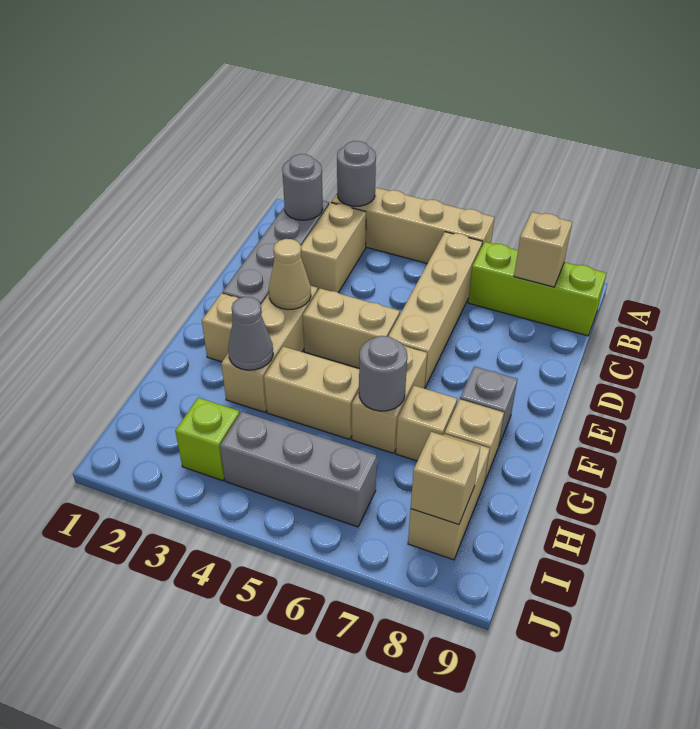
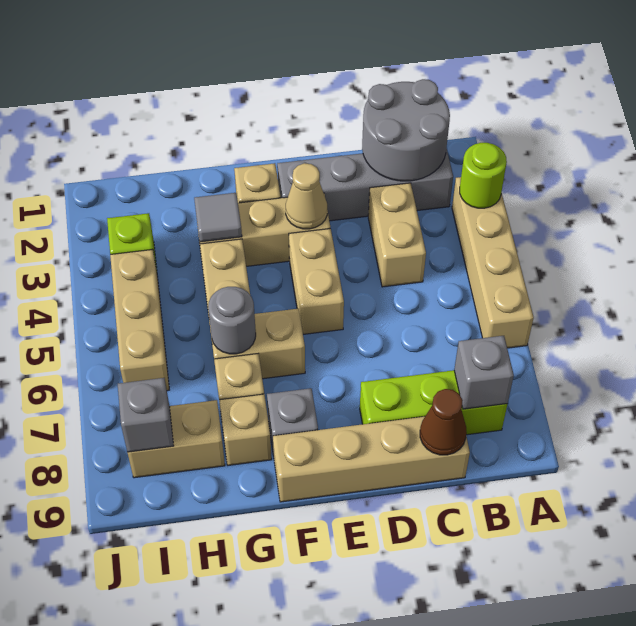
grey 1x1 round brick [337,141,376,206] -> lime 1x1 round brick [460,143,507,208]
grey 1x1 round brick [282,154,323,220] -> grey 2x2 round brick [362,79,450,181]
tan 1x2 brick [301,203,366,293] -> tan 1x2 brick turned to [368,183,426,287]
tan 1x4 brick [389,232,482,387] -> tan 1x4 brick moved to [273,416,470,502]
lime 1x3 brick [468,242,606,336] -> lime 1x3 brick turned to [360,370,508,435]
tan 1x1 brick [514,212,572,287] -> grey 1x1 brick [454,336,514,409]
none -> brown 1x1 cone [420,389,467,455]
grey 1x1 cone [228,297,273,370] -> grey 1x1 tile [194,193,242,242]
grey 1x3 brick [220,412,377,527] -> tan 1x3 brick [110,250,169,391]
tan 1x1 brick [411,432,480,524] -> grey 1x1 brick [118,378,174,452]

